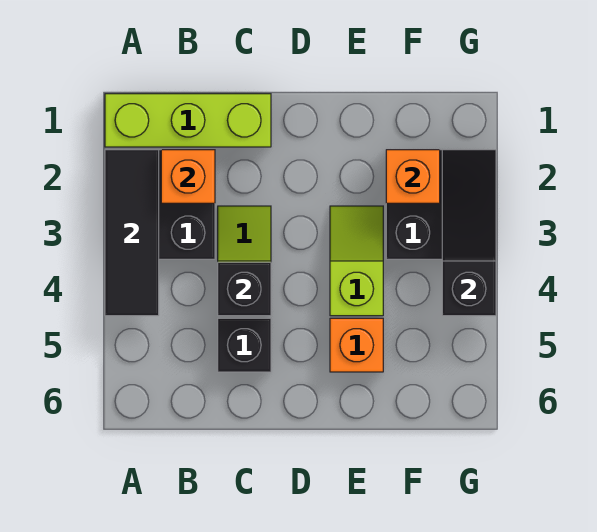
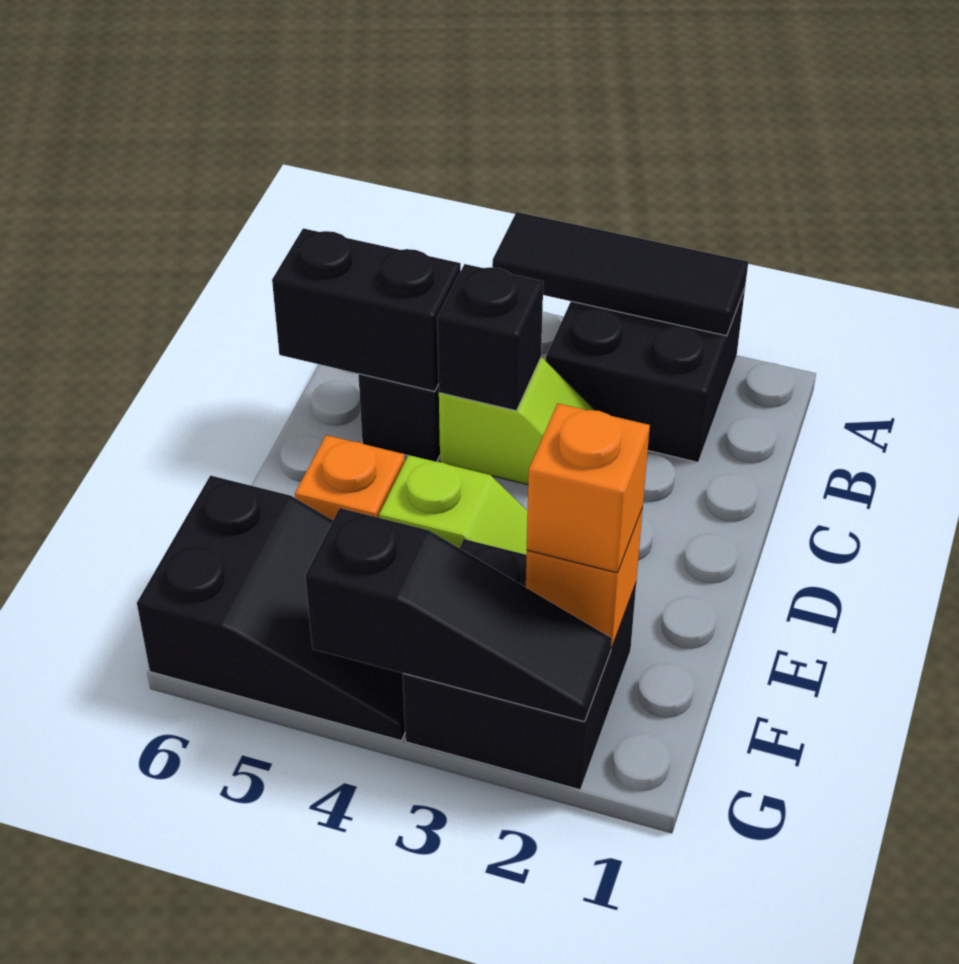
lime 1x3 brick [105,94,271,147] -> none
orange 1x1 brick [161,150,215,203] -> orange 1x1 brick moved to [527,404,650,573]
none -> black 1x2 brick [272,228,461,392]
none -> black 2x3 slope [137,476,405,740]

